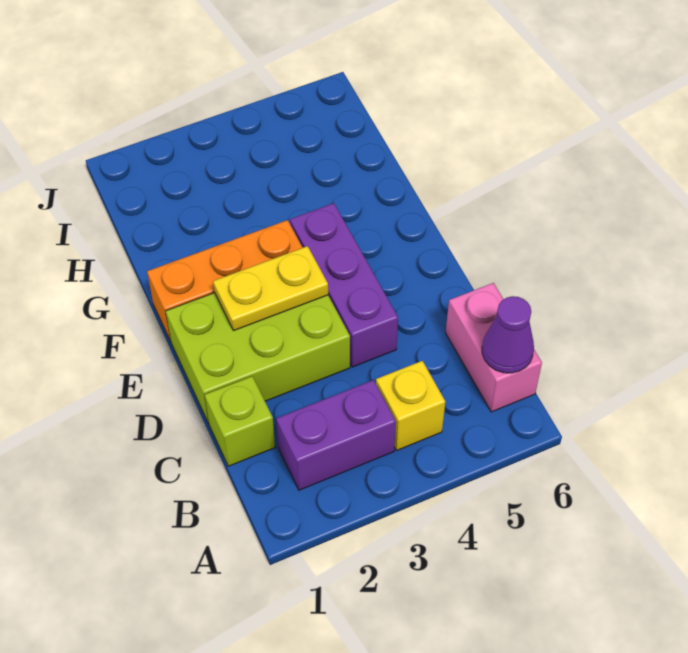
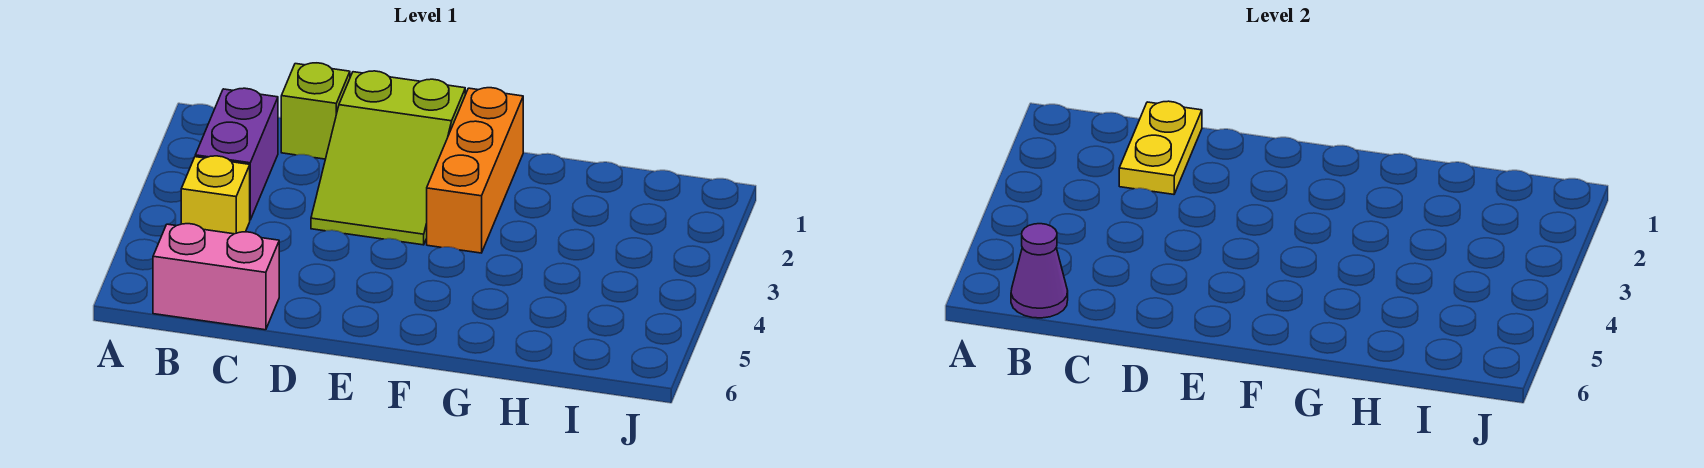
lime 2x3 brick [166,293,350,423] -> lime 2x3 slope [311,71,465,245]
purple 1x3 brick [290,203,398,367] -> none
yellow 1x2 plate [213,246,328,331] -> yellow 1x2 plate moved to [1119,101,1202,194]

